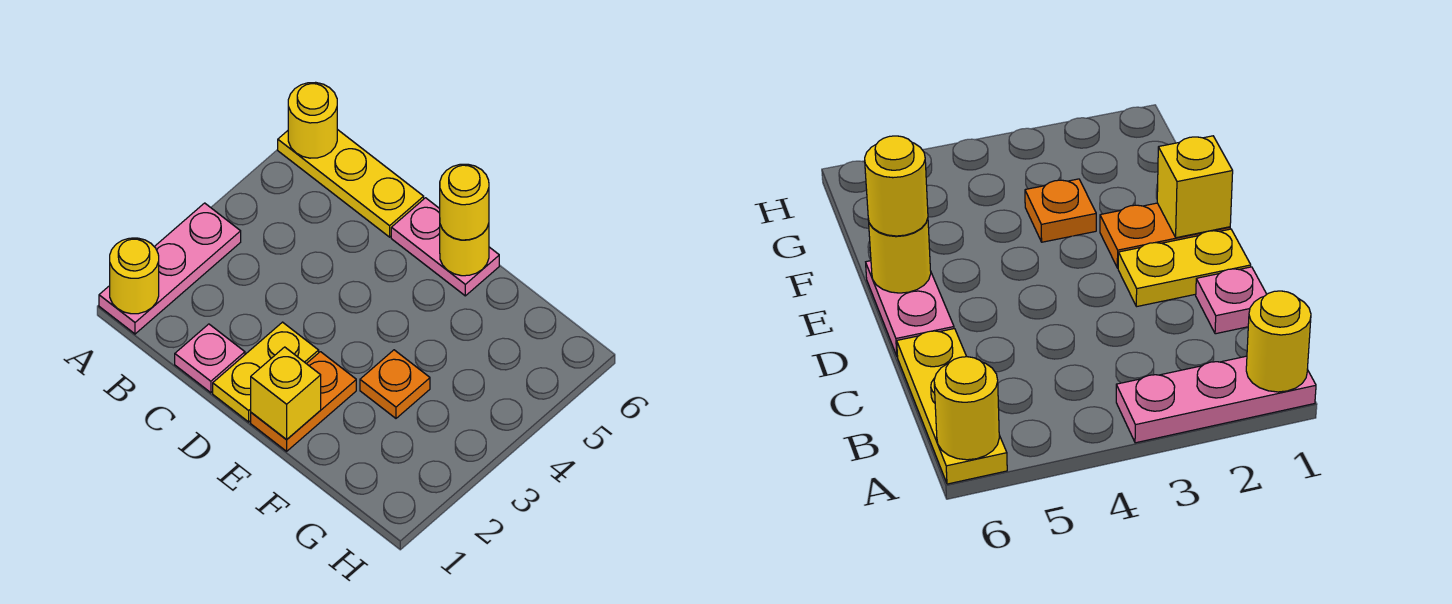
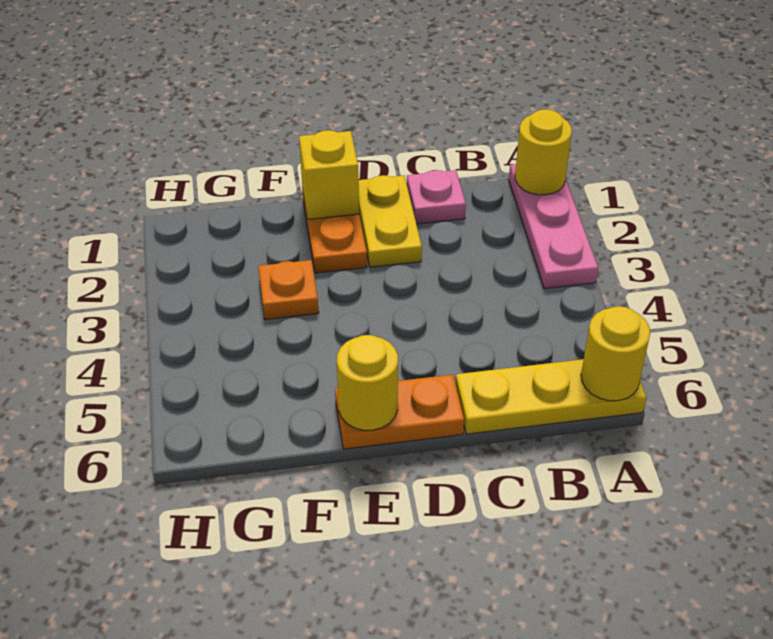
pink 1x2 plate [391,198,499,296] -> orange 1x2 plate [335,375,464,449]
yellow 1x1 round brick [440,164,489,240] -> none

